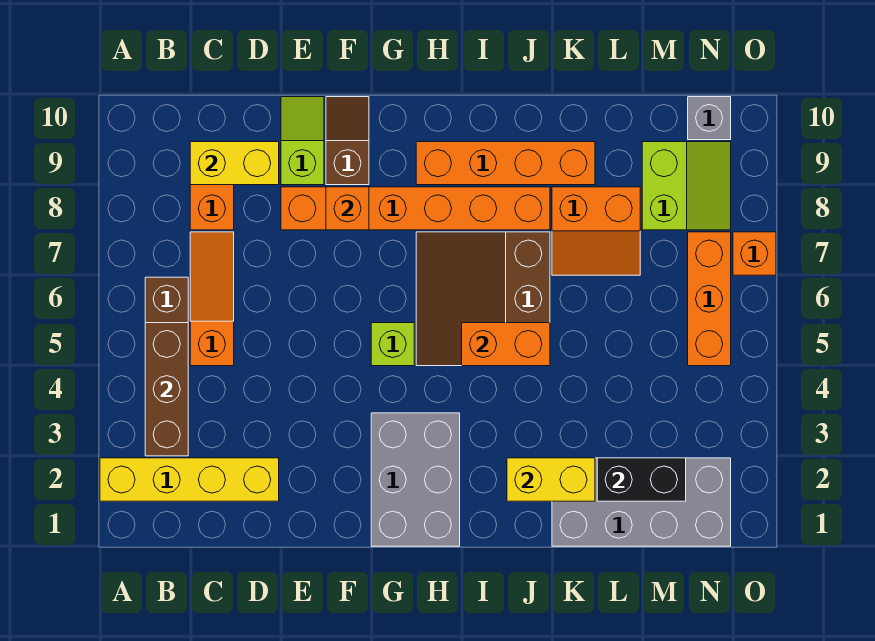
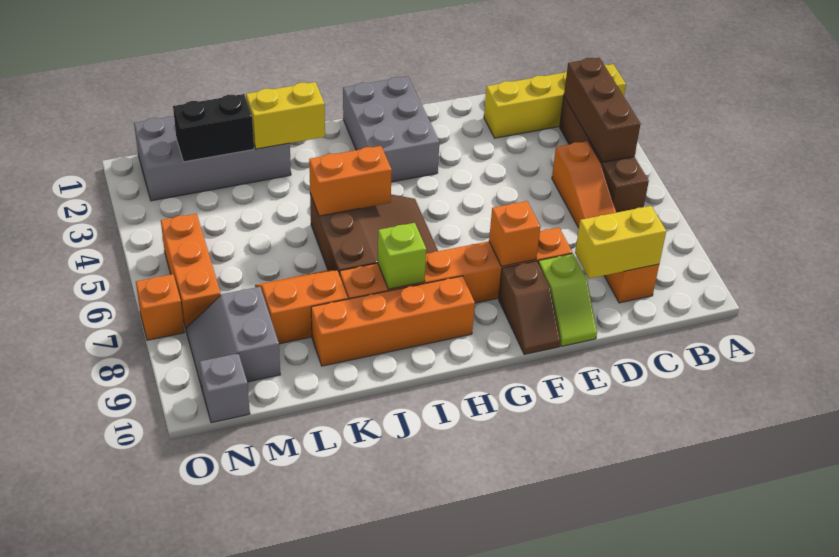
lime 1x1 brick [371,323,414,366] -> lime 1x1 brick moved to [378,223,426,289]
lime 2x2 slope [642,142,731,230] -> grey 2x2 slope [186,287,280,391]

